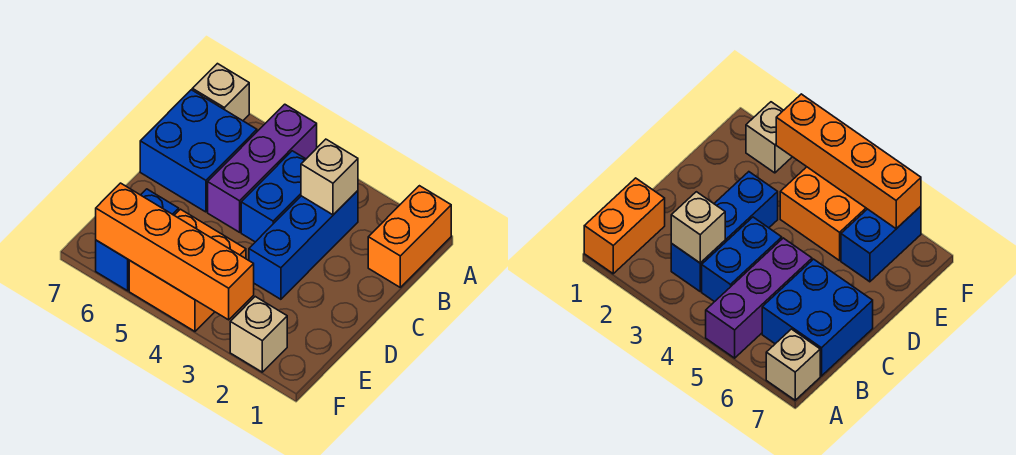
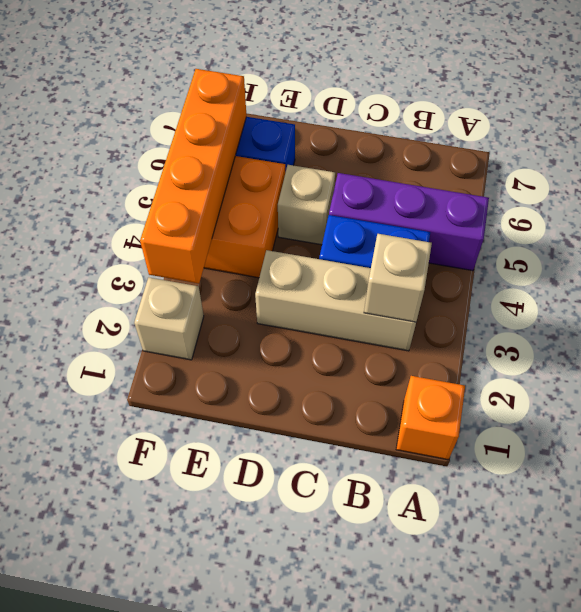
orange 1x2 brick [368,186,451,287] -> orange 1x1 brick [396,376,465,460]
tan 1x1 brick [192,64,249,121] -> tan 1x1 brick moved to [278,165,335,245]
blue 1x3 brick [249,191,358,299] -> tan 1x3 brick [255,250,416,351]
blue 2x2 brick [140,90,257,212] -> none

